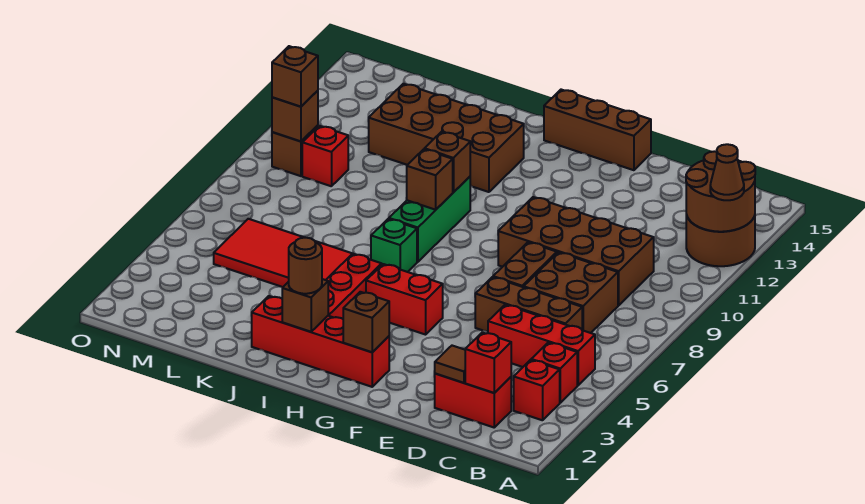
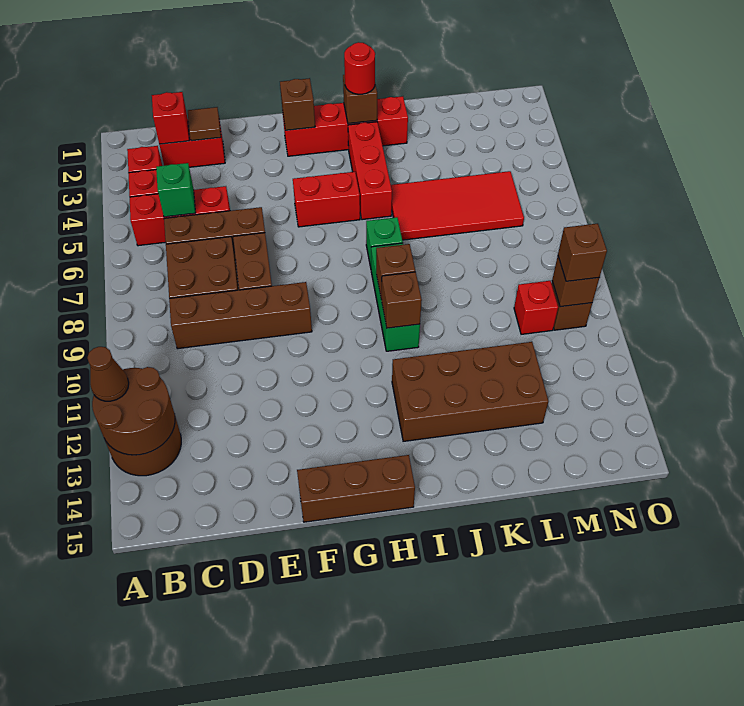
none -> green 1x1 brick [156,163,196,217]
brown 2x4 brick [498,197,654,305] -> brown 1x4 brick [169,282,312,349]
brown 1x1 round brick [289,238,322,294] -> red 1x1 round brick [344,42,375,94]

